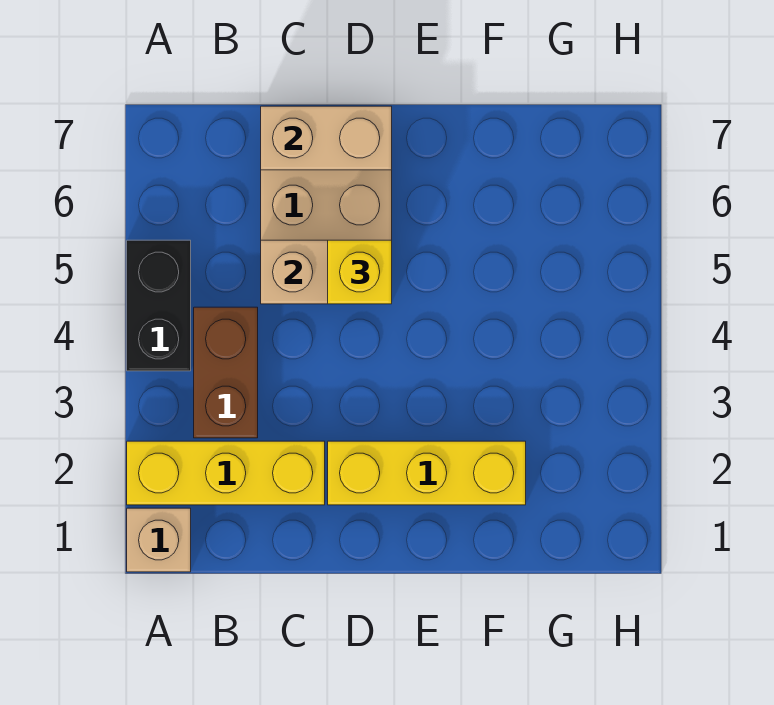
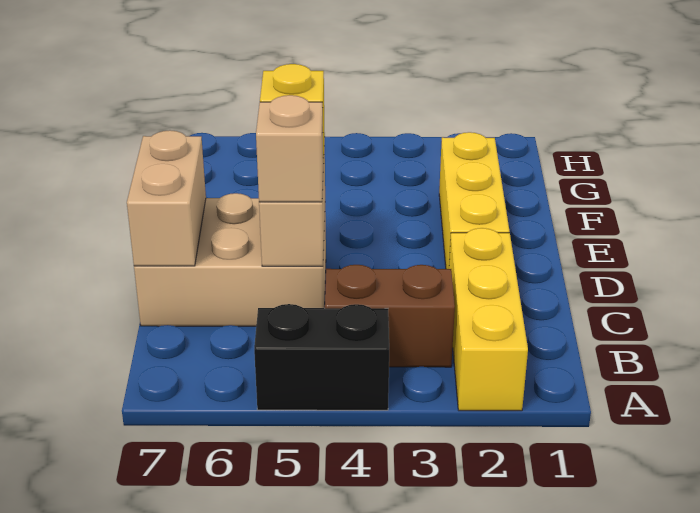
tan 1x1 brick [127,508,191,572] -> tan 1x1 brick moved to [256,95,323,202]

